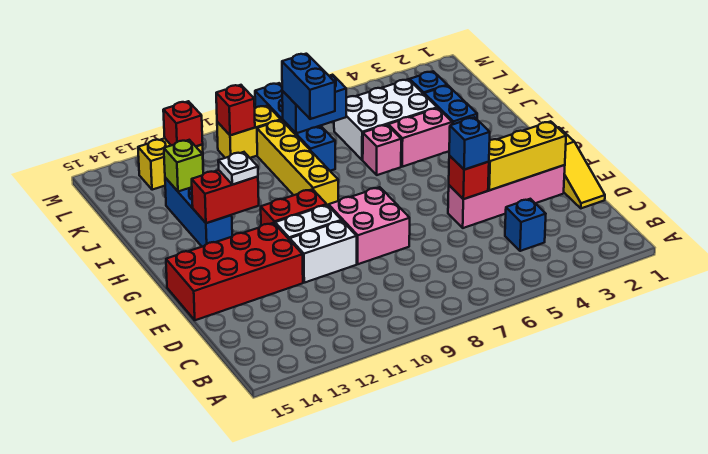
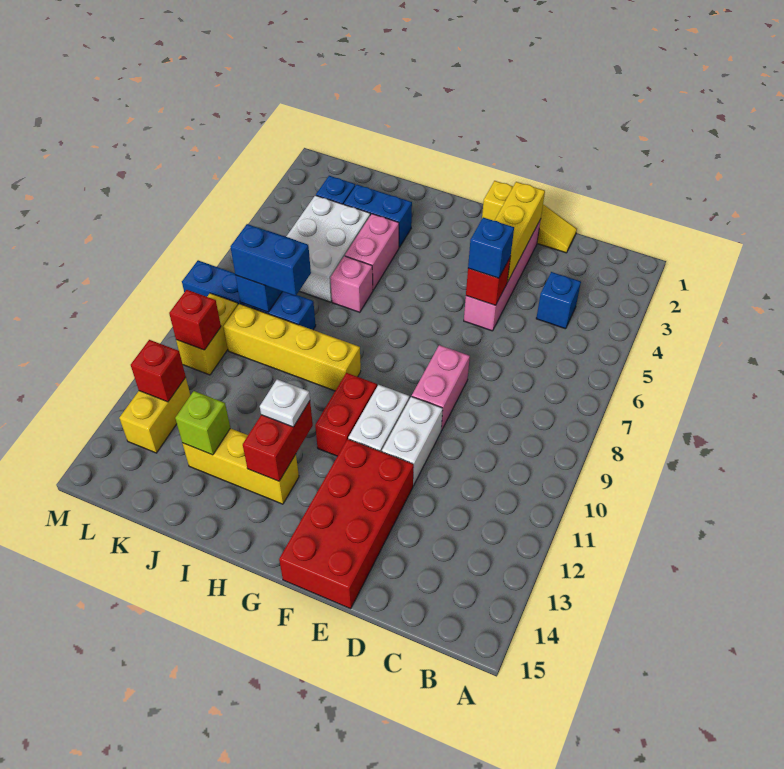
pink 2x2 brick [329,187,410,264] -> pink 1x2 brick [412,345,470,430]
blue 1x3 brick [165,178,232,247] -> yellow 1x3 brick [182,428,299,504]

